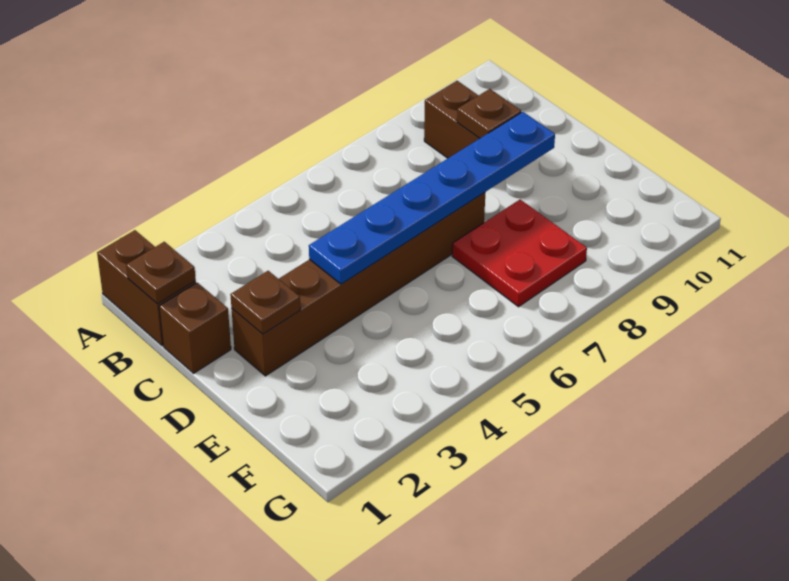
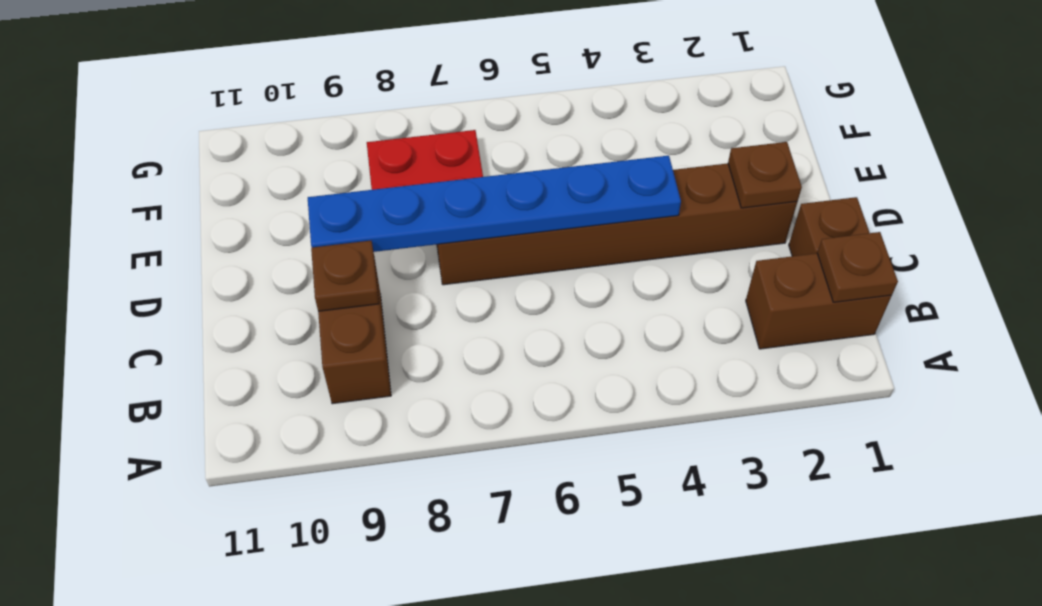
brown 1x2 brick [97,230,196,346] -> brown 1x2 brick turned to [746,253,891,349]

